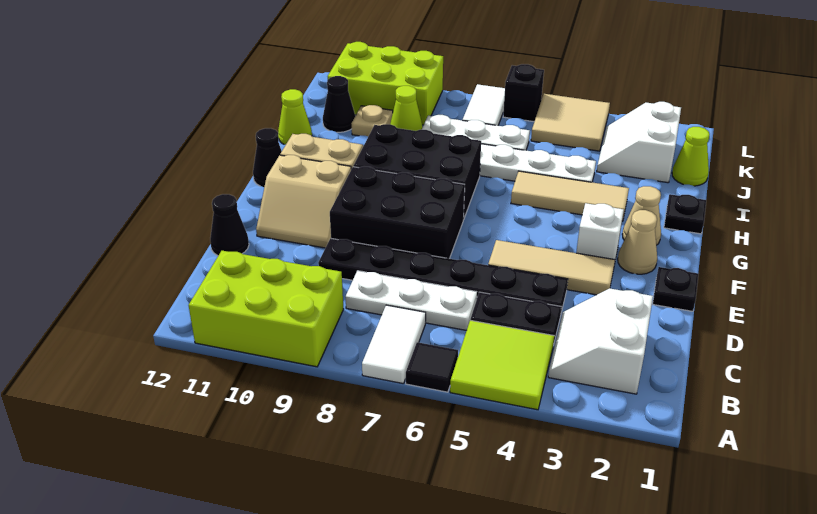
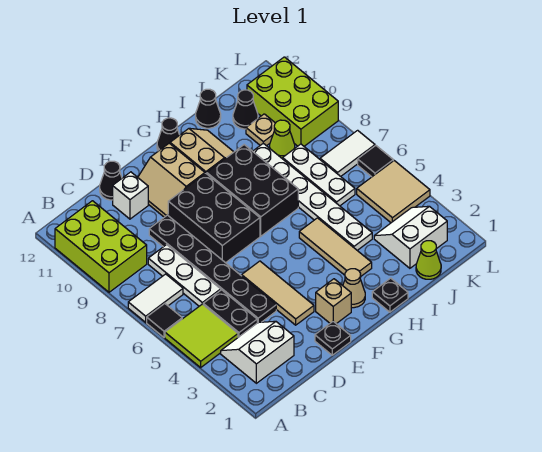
tan 1x1 cone [618,210,657,274] -> tan 1x1 brick [316,279,351,324]
white 1x1 brick [576,203,624,265] -> white 1x1 brick moved to [113,172,148,219]
lime 1x1 cone [278,89,312,145] -> black 1x1 cone [196,89,221,128]
black 1x1 brick [503,64,544,122] -> black 1x1 tile [358,146,393,177]

